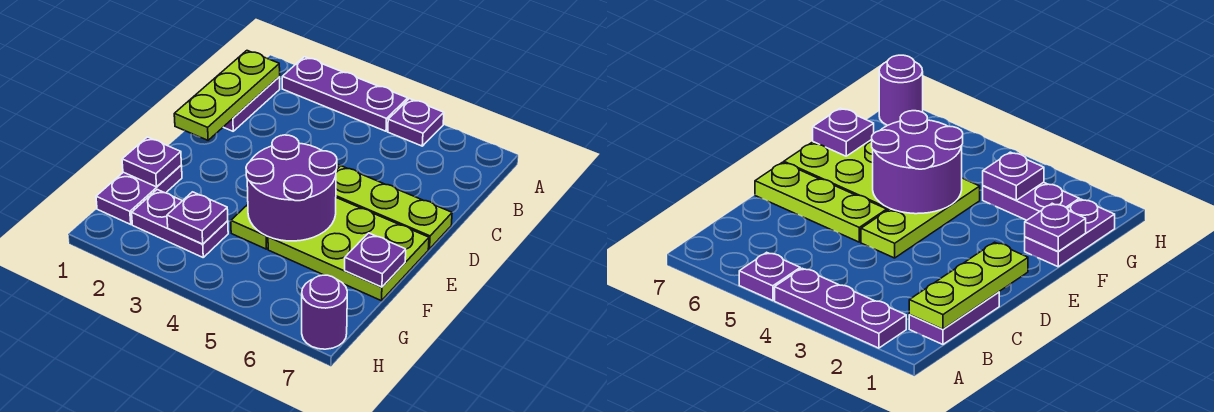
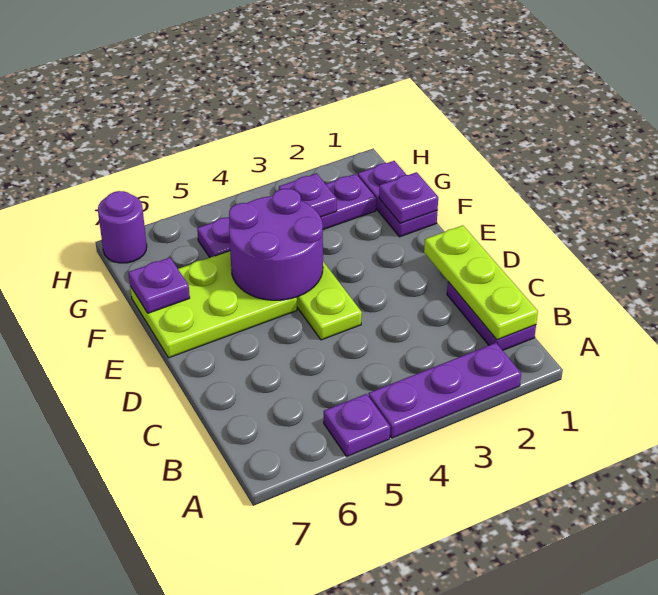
lime 1x3 plate [336,166,452,249] -> none
purple 1x2 plate [132,190,228,257] -> purple 1x4 plate [197,174,376,257]

